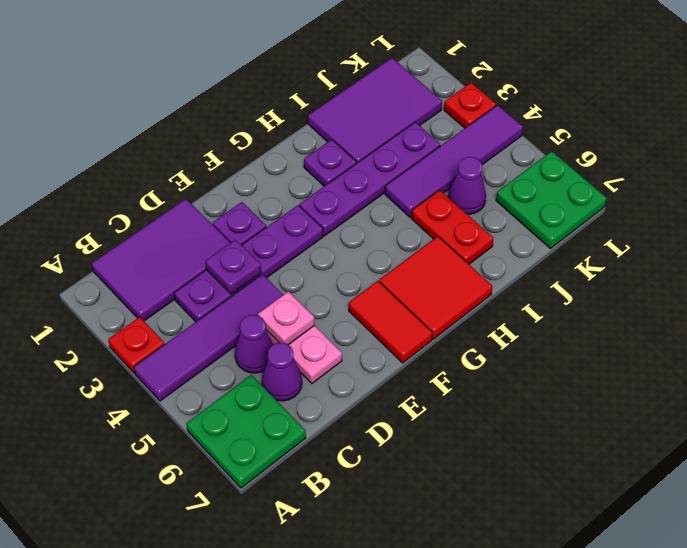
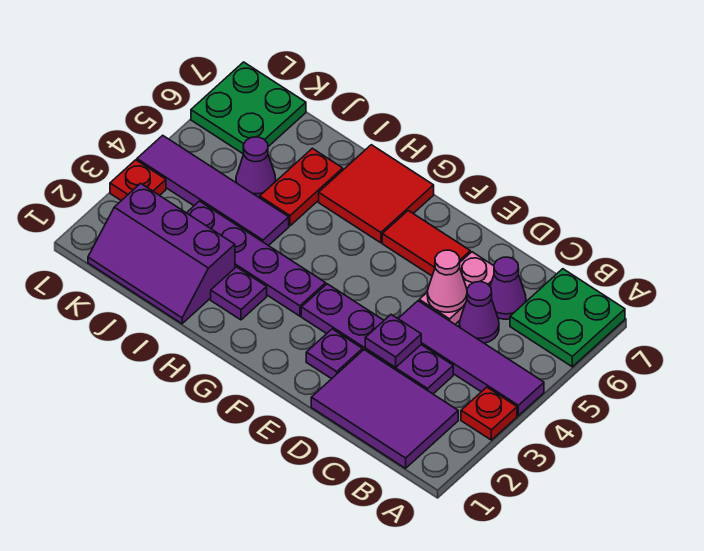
pink 1x1 plate [258,292,315,345] -> pink 1x1 cone [427,250,467,312]
red 1x2 tile [349,281,432,363] -> red 1x2 tile turned to [382,211,470,276]
purple 2x3 tile [308,58,442,163] -> purple 2x3 slope [88,183,235,324]

